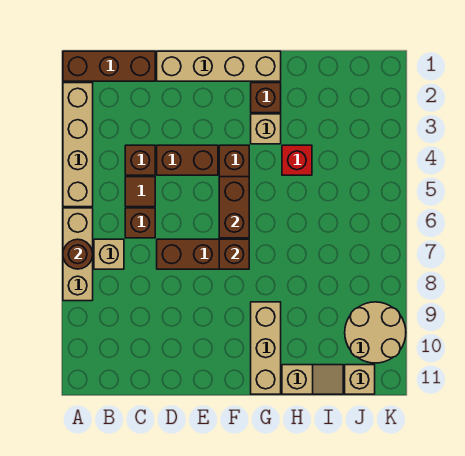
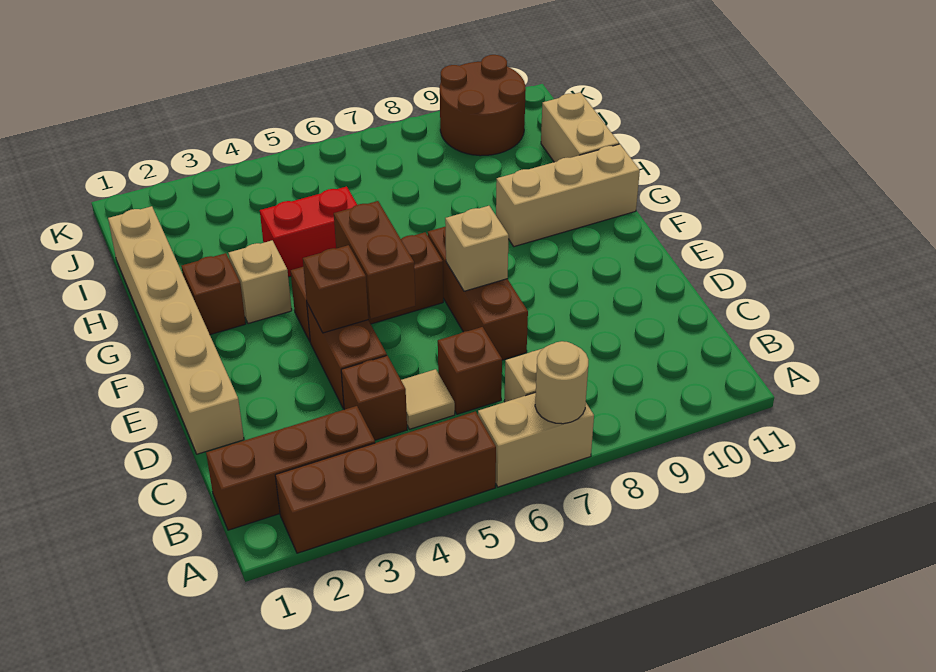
brown 1x3 brick [63,51,155,81] -> brown 1x3 brick turned to [206,406,375,530]
tan 1x4 brick [63,83,93,207] -> brown 1x4 brick [275,411,496,553]
tan 1x3 brick [63,208,93,301] -> tan 1x2 brick [478,392,594,487]
brown 1x1 round brick [63,239,93,269] -> tan 1x1 round brick [535,341,588,424]
brown 1x1 tile [125,177,155,207] -> tan 1x1 tile [401,369,455,429]
tan 1x4 brick [157,51,281,81] -> tan 1x6 brick [108,206,244,454]
brown 1x2 brick [219,177,249,238] -> brown 1x2 brick turned to [334,201,415,319]
brown 1x1 brick [219,239,249,269] -> brown 1x1 brick moved to [303,245,368,333]
red 1x1 brick [282,145,312,175] -> red 1x2 brick [260,186,357,277]
tan 1x2 slope [282,365,343,394] -> tan 1x2 brick [541,92,619,162]
tan 2x2 round brick [345,302,406,363] -> brown 2x2 round brick [440,55,526,156]
tan 1x1 brick [345,365,375,394] -> tan 1x1 brick moved to [445,206,509,291]

